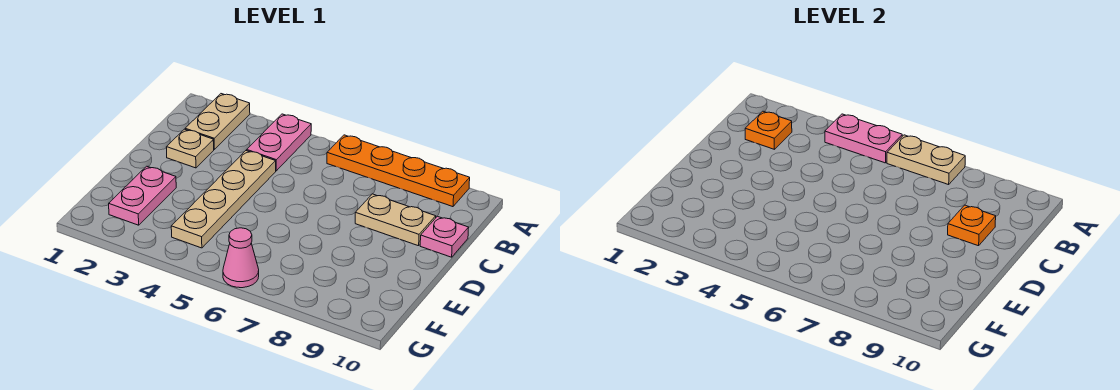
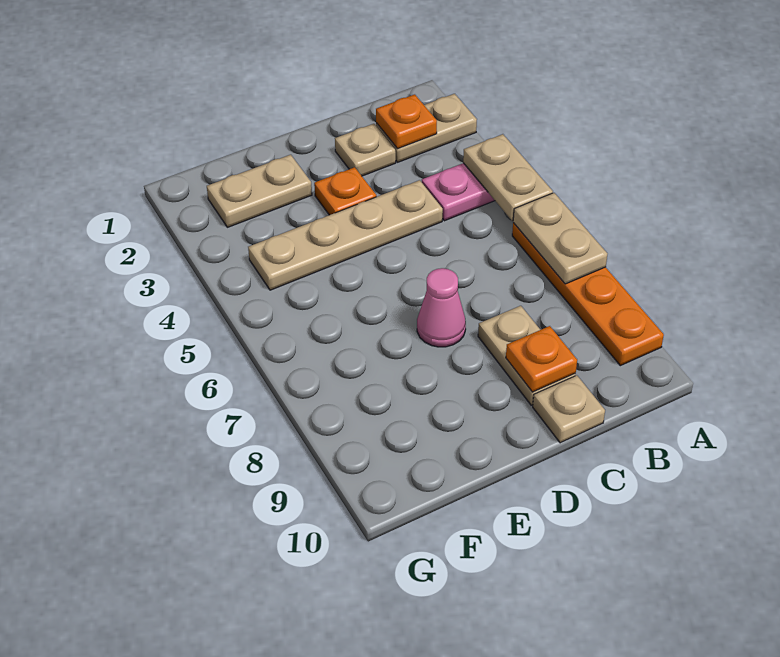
pink 1x2 plate [825,114,902,163] -> tan 1x2 plate [463,134,553,220]
pink 1x1 plate [420,216,469,257] -> tan 1x1 plate [533,375,605,443]
none -> orange 1x1 plate [314,167,376,215]
pink 1x2 plate [109,166,176,225] -> tan 1x2 plate [207,155,312,227]
pink 1x1 cone [223,228,259,288] -> pink 1x1 cone moved to [417,268,466,347]

